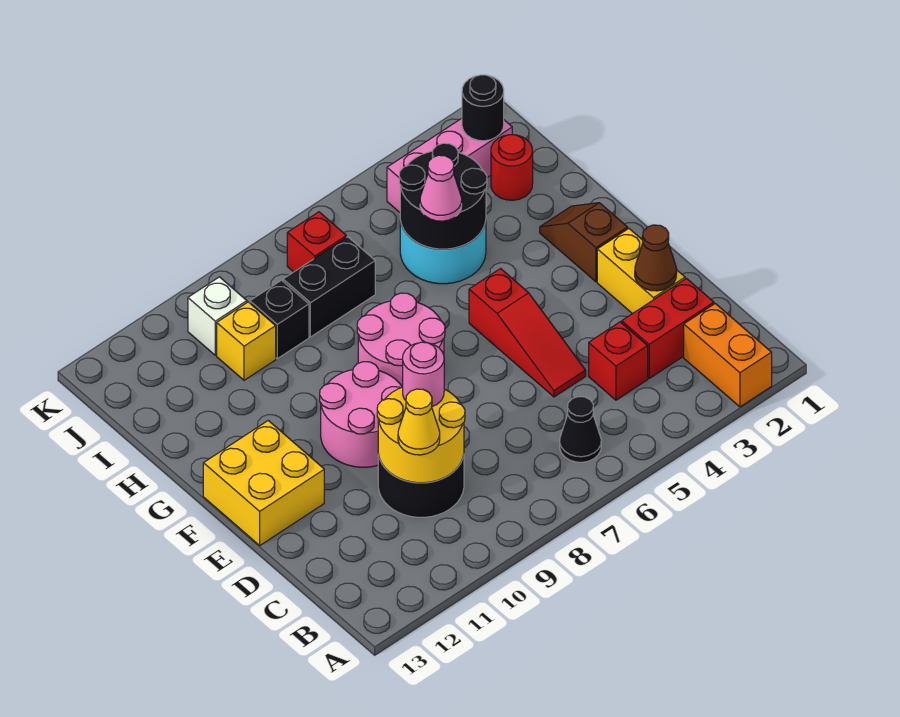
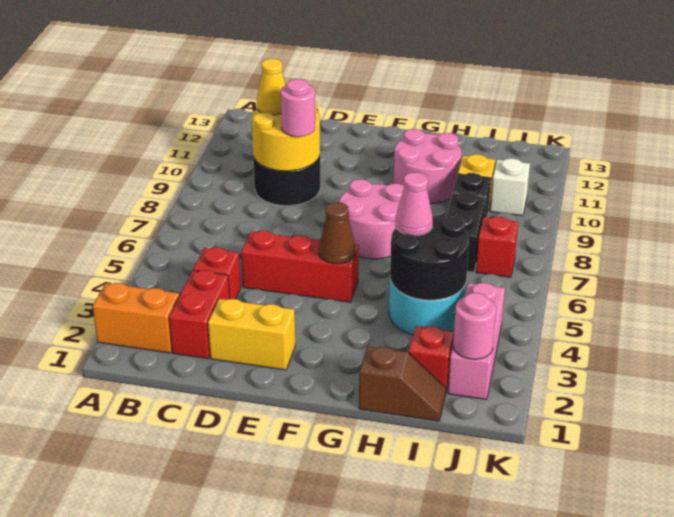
black 1x1 cone [560,397,601,462] -> none
brown 1x1 cone [635,225,677,291] -> brown 1x1 cone moved to [319,202,355,264]
red 1x3 slope [469,269,586,397] -> red 1x3 brick [241,231,359,302]
pink 2x2 round brick [320,362,402,467] -> pink 2x2 round brick moved to [394,129,462,204]
yellow 2x2 brick [203,421,324,545] -> none
brown 1x2 slope [540,203,628,282] -> brown 1x2 slope moved to [359,346,446,421]
red 1x1 round brick [491,135,533,200] -> red 1x1 brick [409,326,454,391]
black 1x1 round brick [462,75,504,141] -> pink 1x1 round brick [453,293,496,359]

